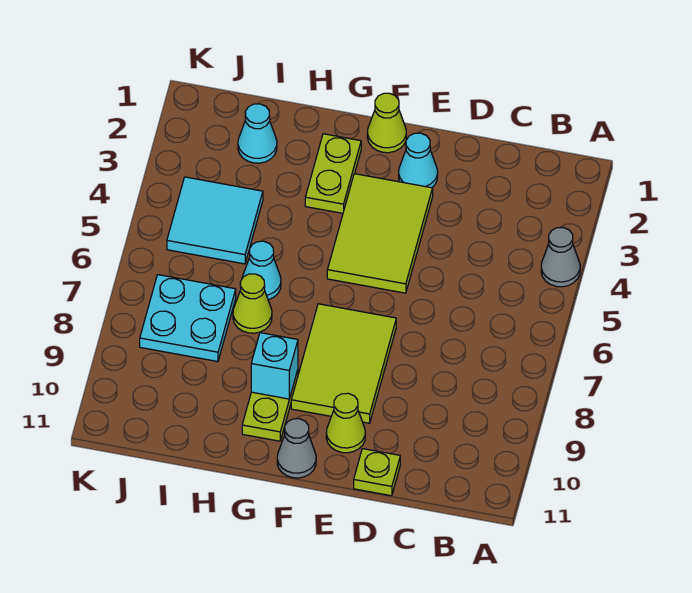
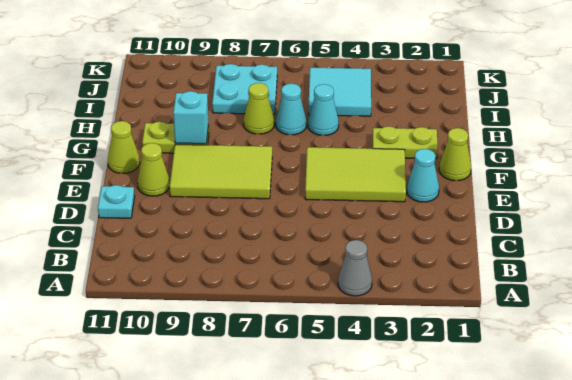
lime 1x1 plate [354,449,400,496] -> cyan 1x1 plate [98,185,135,218]
grey 1x1 cone [277,419,316,478] -> lime 1x1 cone [108,121,140,174]
cyan 1x1 cone [238,104,277,163] -> cyan 1x1 cone moved to [308,84,339,135]

